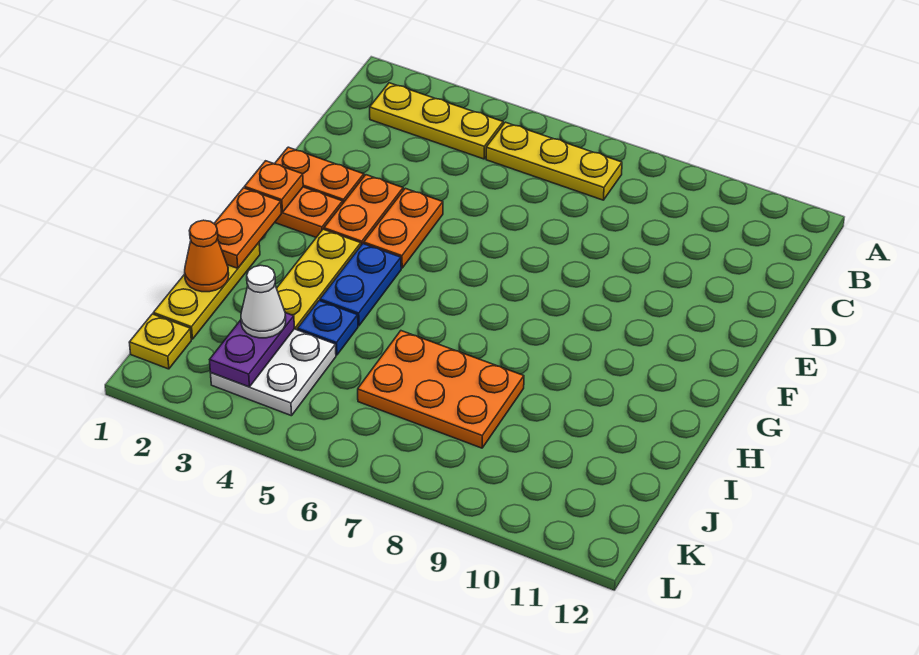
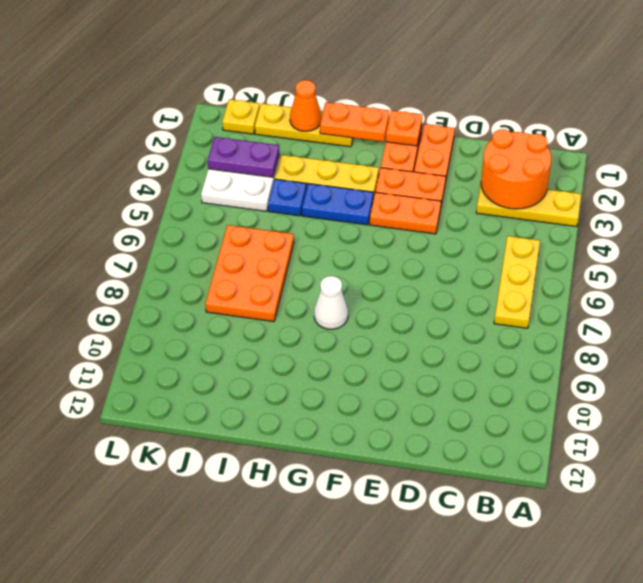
yellow 1x3 plate [370,83,503,159] -> yellow 1x3 plate turned to [476,185,581,227]
none -> orange 2x2 round brick [481,129,551,209]
white 1x1 cone [241,265,286,338] -> white 1x1 cone moved to [314,276,348,329]

